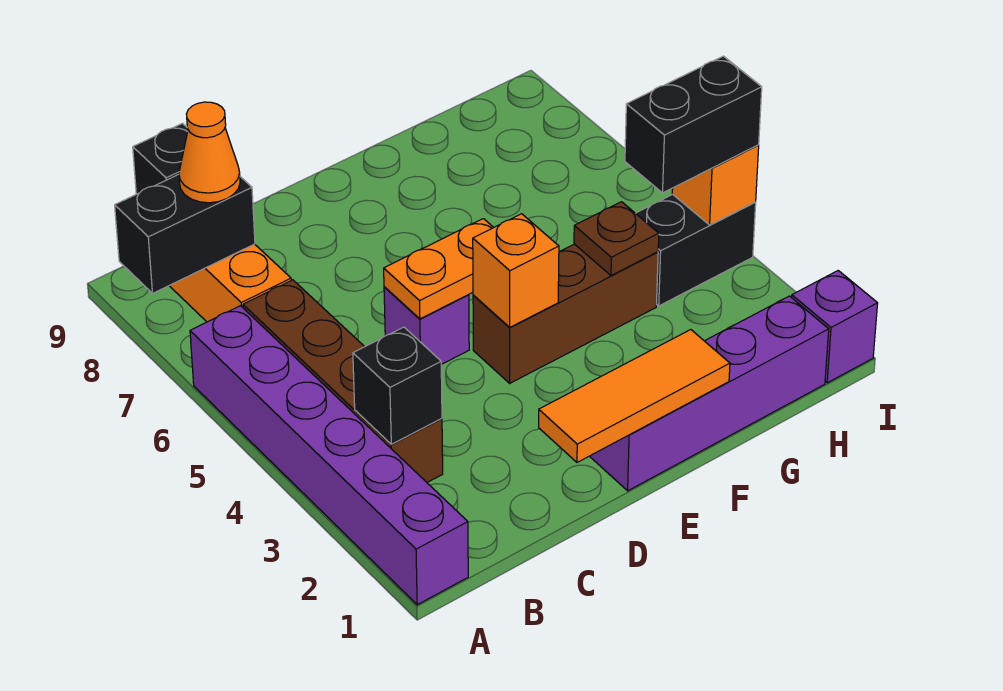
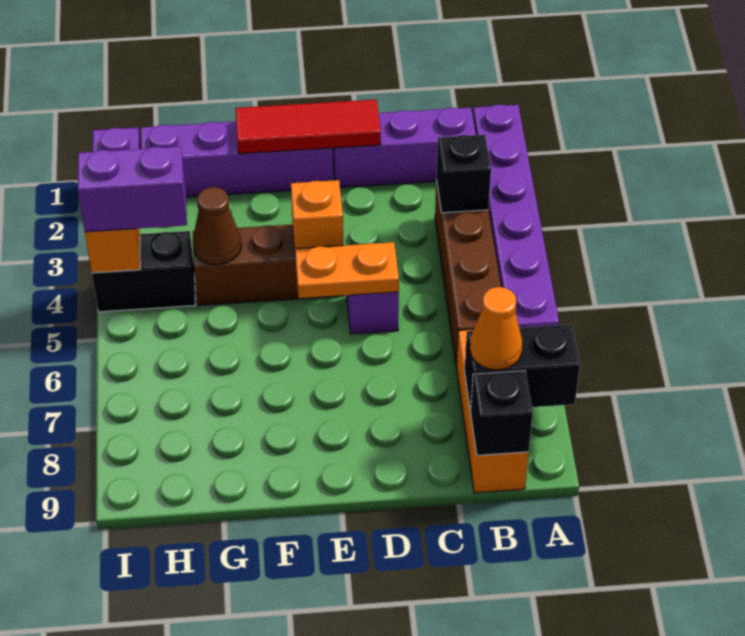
none -> purple 1x3 brick [333,107,476,187]
orange 1x3 tile [539,330,730,462] -> red 1x3 tile [235,99,381,154]
brown 1x1 plate [574,202,659,276] -> brown 1x1 cone [192,187,241,265]
black 1x2 brick [625,56,762,193] -> purple 1x2 brick [78,146,187,232]

